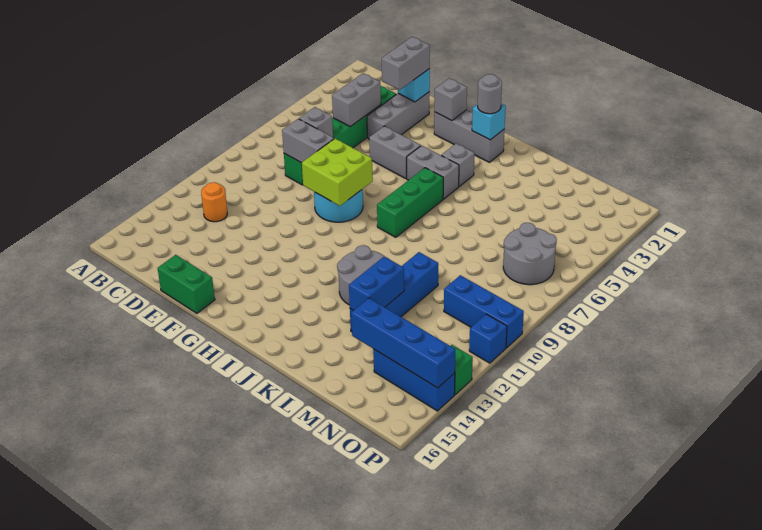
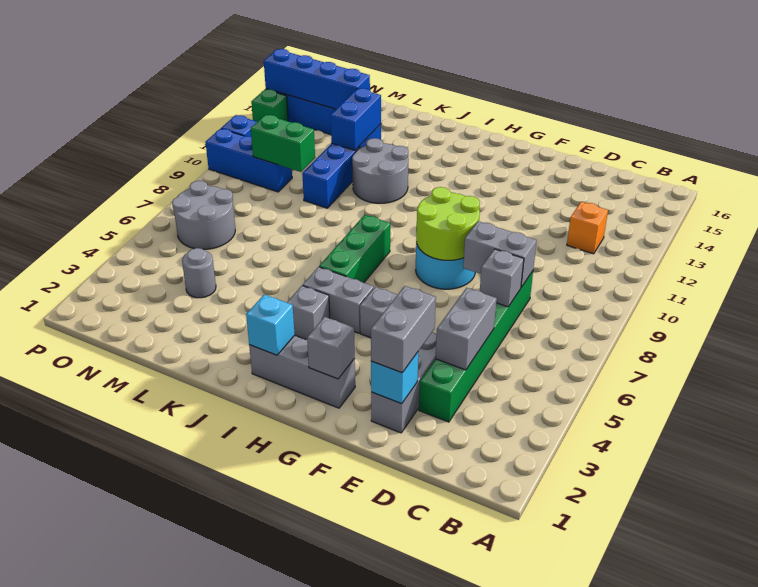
orange 1x1 round brick [201,182,227,222] -> orange 1x1 brick [567,202,608,254]
green 1x2 brick [158,255,215,313] -> green 1x2 brick moved to [251,115,315,172]
lime 2x2 brick [302,139,373,206] -> lime 2x2 round brick [416,187,480,260]
grey 1x1 round brick [478,74,502,114] -> grey 1x1 round brick moved to [182,248,216,298]

